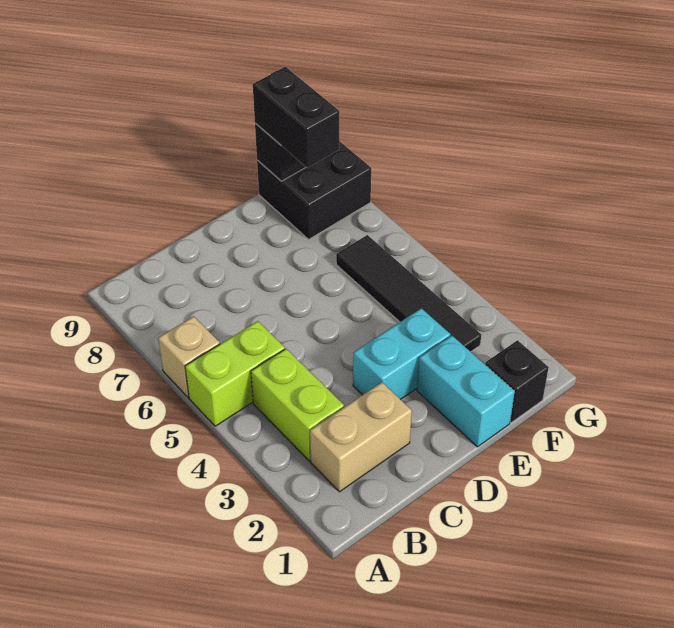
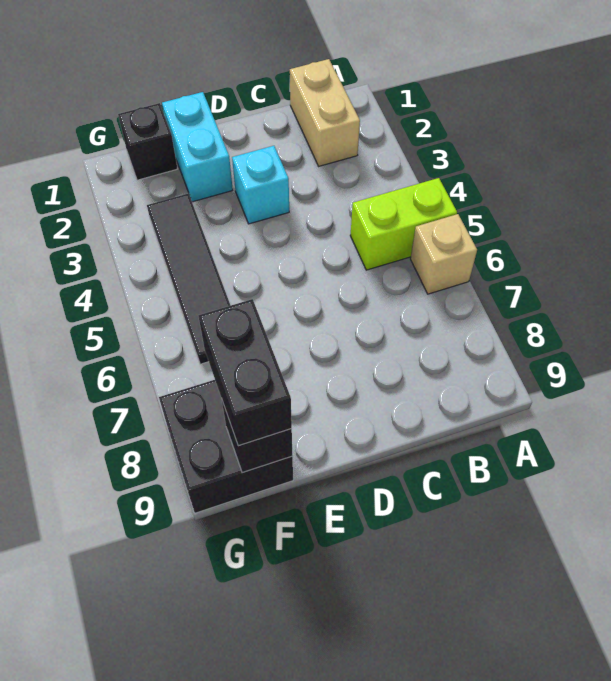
tan 1x2 brick [310,382,412,492] -> tan 1x2 brick turned to [290,59,360,166]
lime 1x2 brick [251,349,344,461] -> none
cyan 1x2 brick [353,308,451,399] -> cyan 1x1 brick [232,146,289,224]

